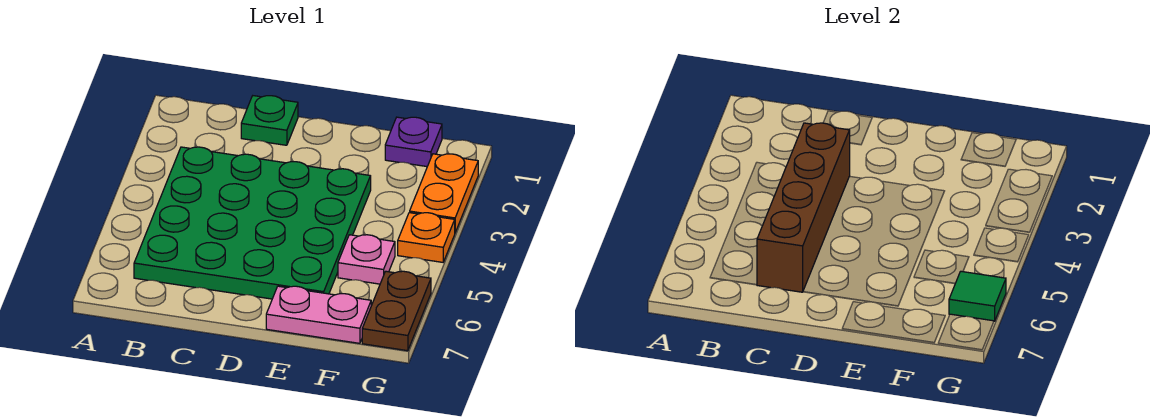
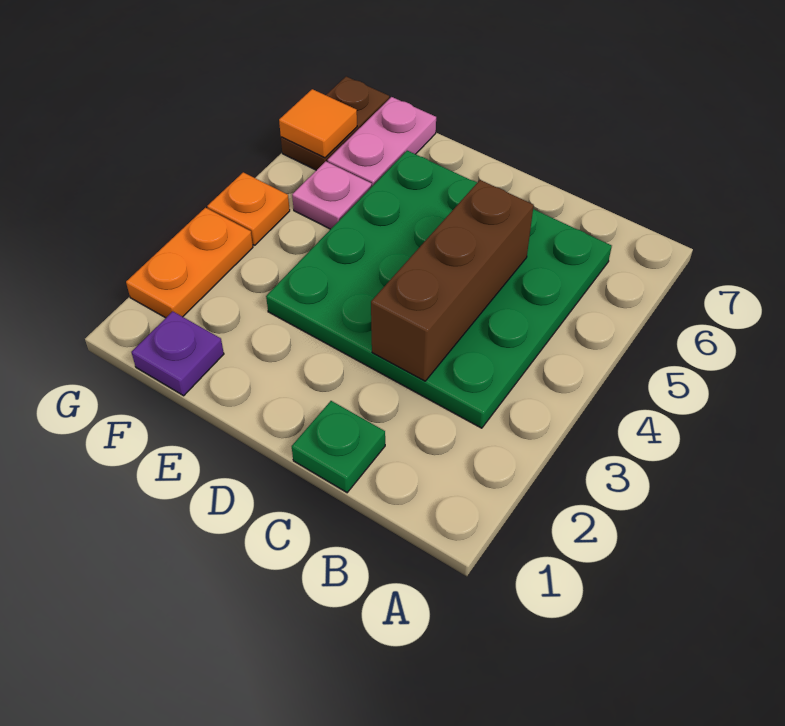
brown 1x4 brick [757,123,850,292] -> brown 1x3 brick [371,180,534,381]
pink 1x2 plate [266,286,371,343] -> pink 1x2 plate turned to [327,97,436,186]
green 1x1 tile [949,271,1006,321] -> orange 1x1 tile [279,89,357,158]

